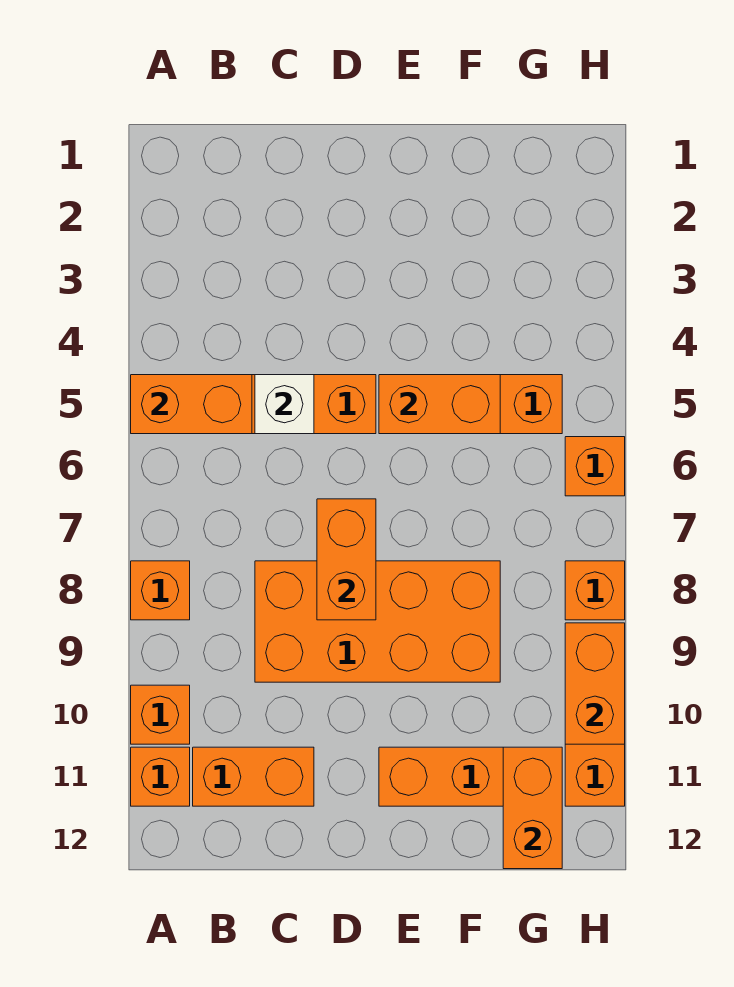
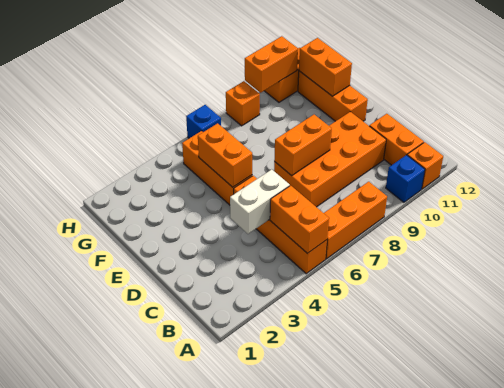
orange 1x1 brick [131,561,190,620] -> orange 1x3 brick [324,182,387,259]
orange 1x1 brick [131,685,190,744] -> blue 1x1 brick [386,155,425,202]
white 1x1 brick [255,375,314,434] -> white 1x2 brick [230,169,290,234]
orange 2x4 brick [255,561,500,682] -> orange 2x4 brick turned to [274,112,386,207]
orange 1x2 brick [503,747,562,869] -> orange 1x2 brick turned to [299,38,352,96]
orange 1x1 brick [565,437,625,496] -> blue 1x1 brick [186,105,221,138]

